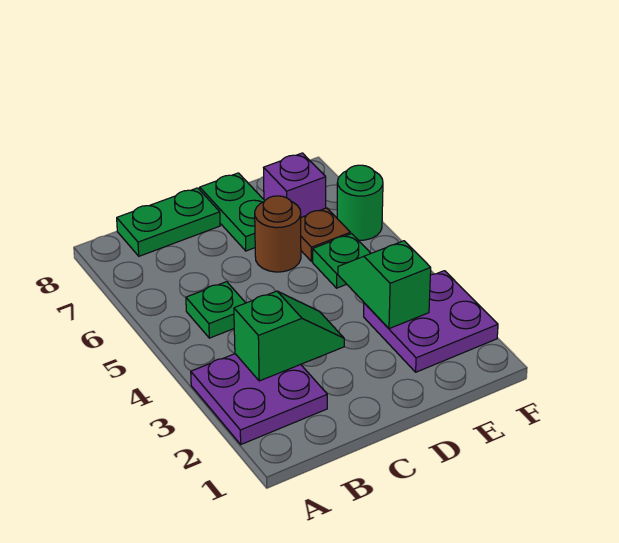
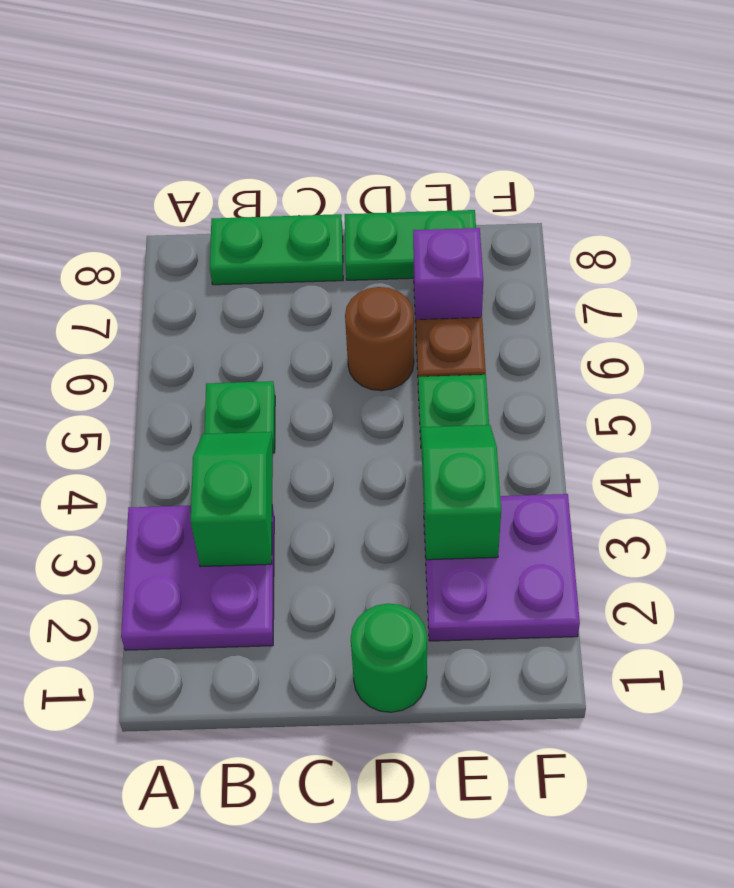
green 1x2 slope [234,291,344,381] -> green 1x2 slope turned to [191,432,273,567]
green 1x2 plate [200,173,265,251] -> green 1x2 plate turned to [345,210,476,280]
green 1x1 round brick [337,165,383,240] -> green 1x1 round brick moved to [351,604,427,712]

